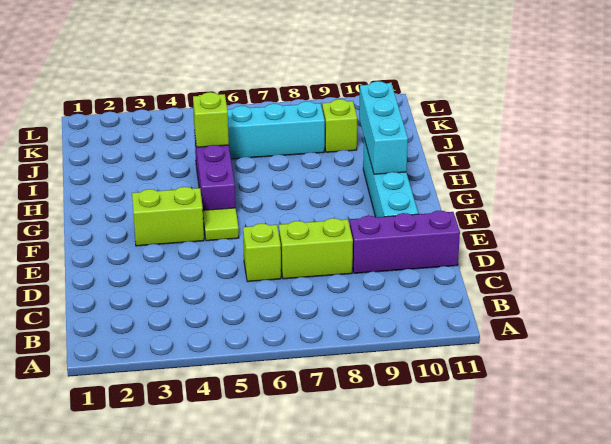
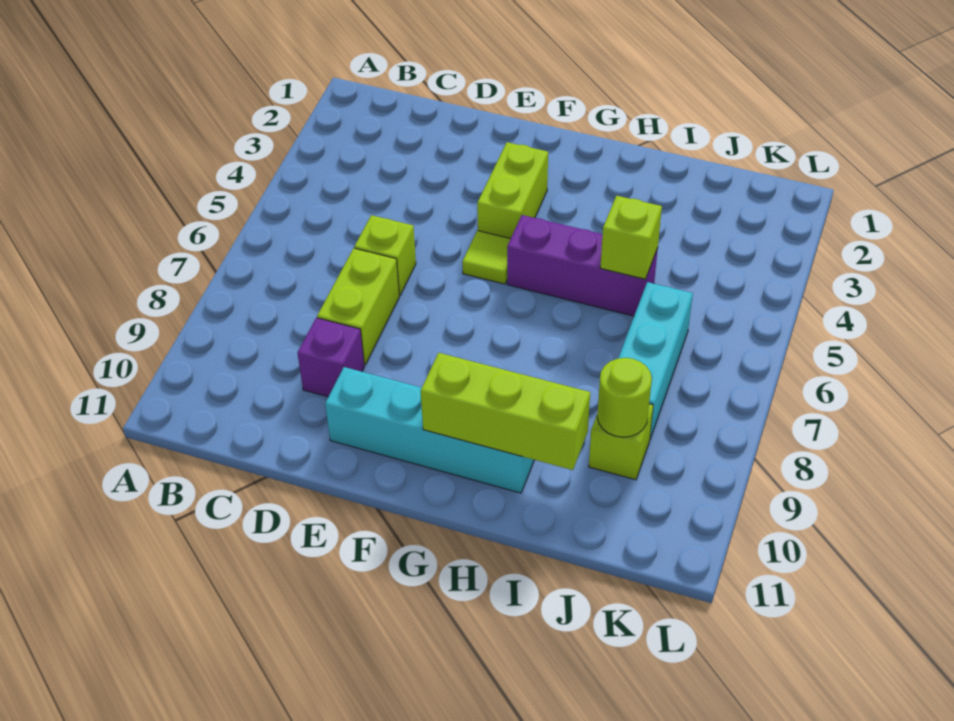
purple 1x3 brick [350,211,460,273] -> purple 1x1 brick [298,318,364,397]
cyan 1x3 brick [359,81,408,174] -> lime 1x3 brick [421,353,590,470]
none -> lime 1x1 round brick [597,358,652,437]

